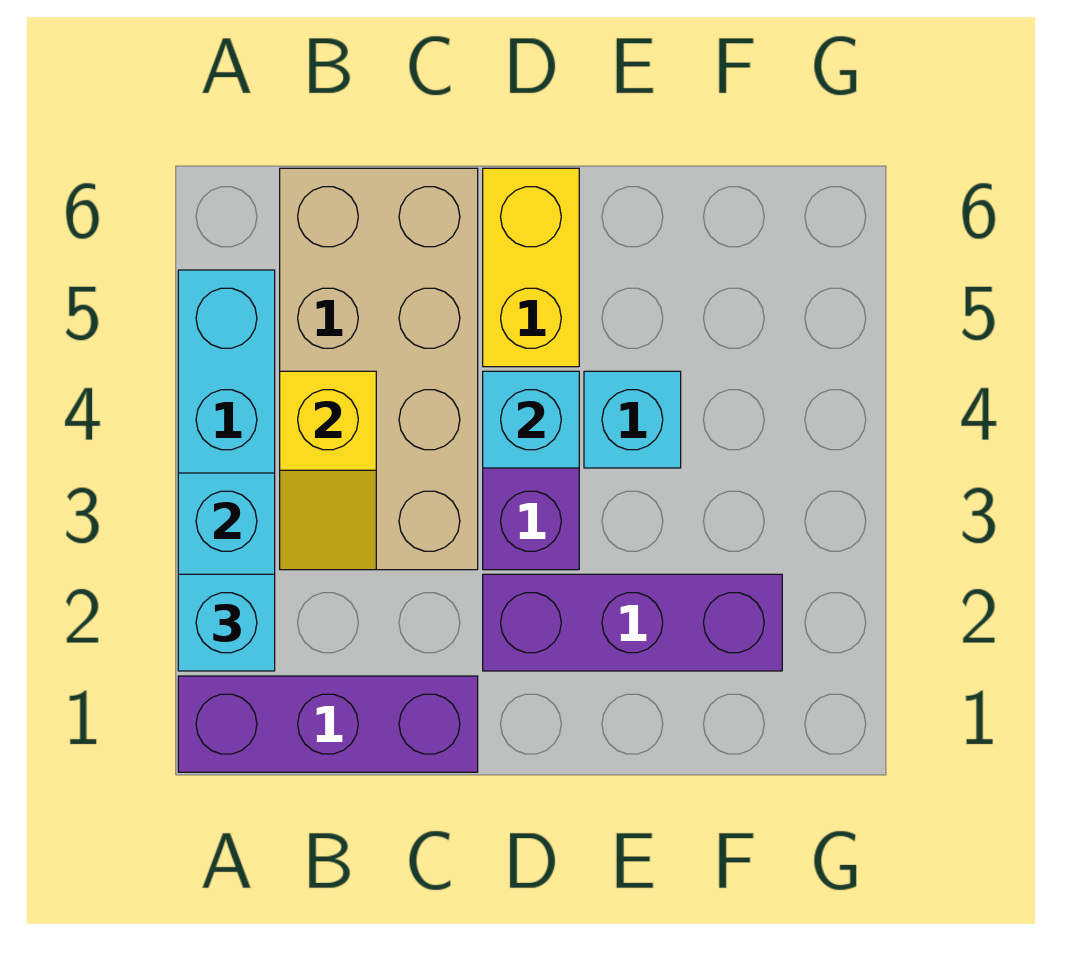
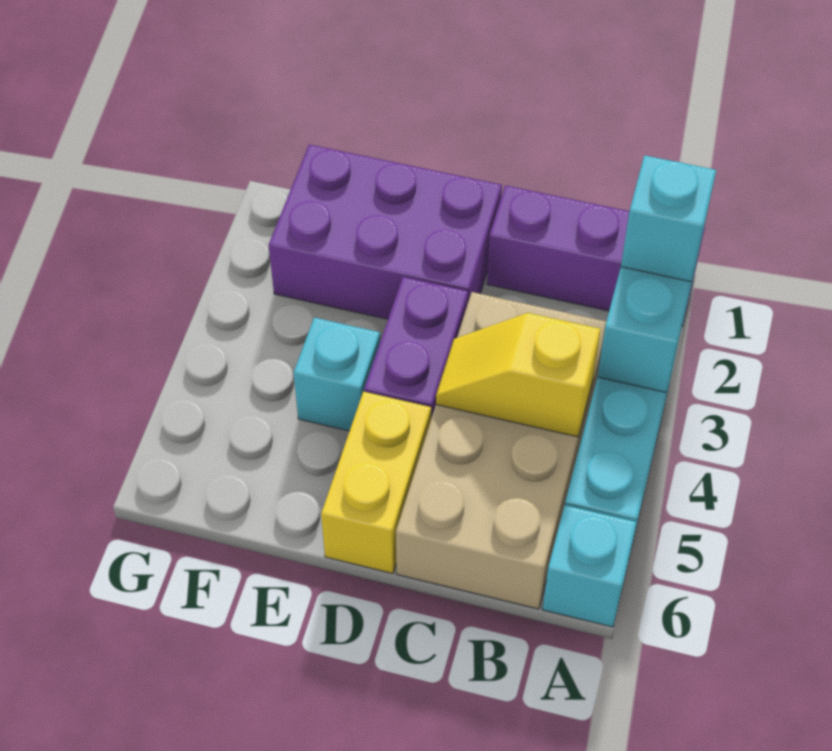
yellow 1x2 slope [280,371,376,570] -> yellow 1x2 slope turned to [436,313,601,437]
purple 1x3 brick [483,574,782,671] -> purple 2x3 brick [269,145,502,319]
cyan 1x1 brick [483,371,579,468] -> cyan 1x1 brick moved to [543,505,637,627]

